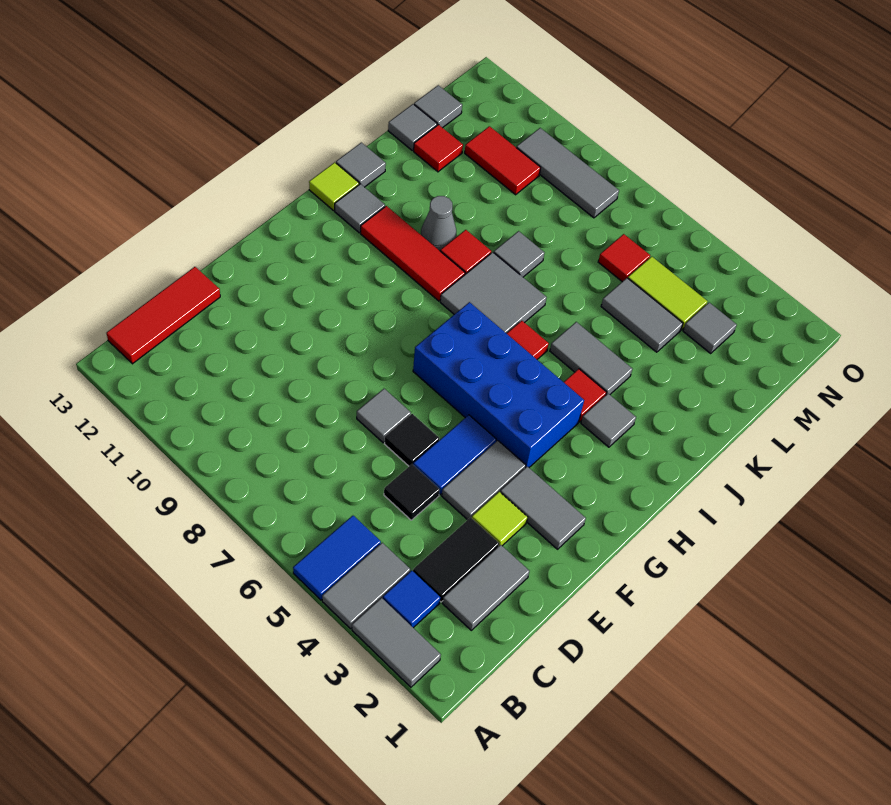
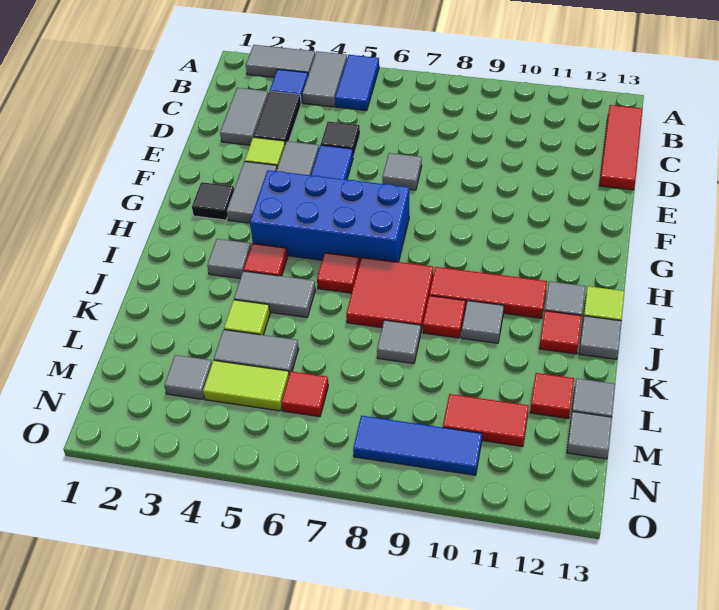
black 1x1 tile [385,414,439,466] -> black 1x1 tile moved to [192,182,234,220]
grey 1x2 tile [500,466,586,549] -> grey 1x2 tile turned to [227,161,277,223]
grey 2x2 tile [440,252,547,333] -> red 2x2 tile [346,257,433,331]
grey 1x1 cone [421,196,456,251] -> grey 1x1 tile [461,301,504,343]
none -> red 1x1 tile [539,311,582,354]
none -> lime 1x1 tile [224,300,270,335]
grey 1x3 tile [516,128,619,218] -> blue 1x3 tile [353,416,482,475]

